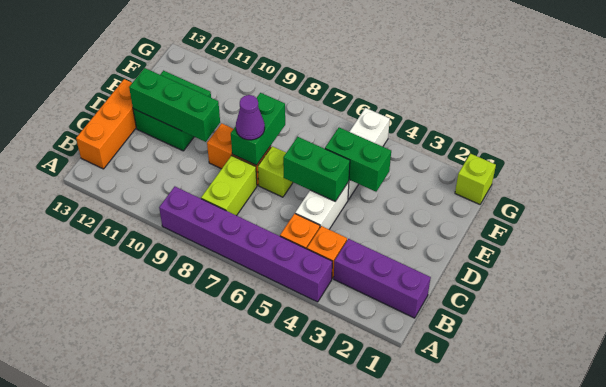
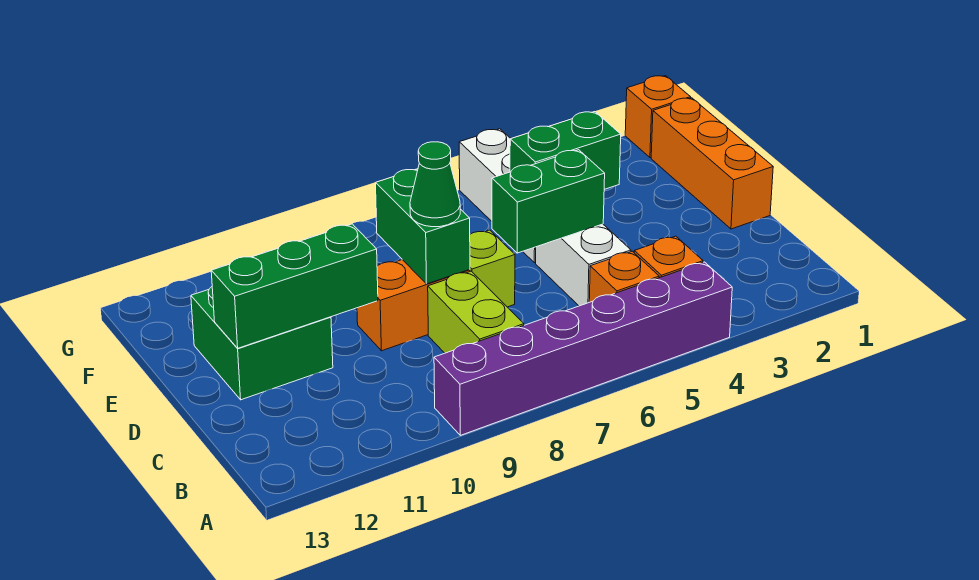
purple 1x3 brick [334,239,431,318] -> none
orange 1x3 brick [76,79,136,169] -> orange 1x3 brick moved to [651,98,773,229]
purple 1x1 cone [236,95,265,140] -> green 1x1 cone [410,142,460,227]
lime 1x1 brick [455,154,496,204] -> orange 1x1 brick [625,76,691,158]

